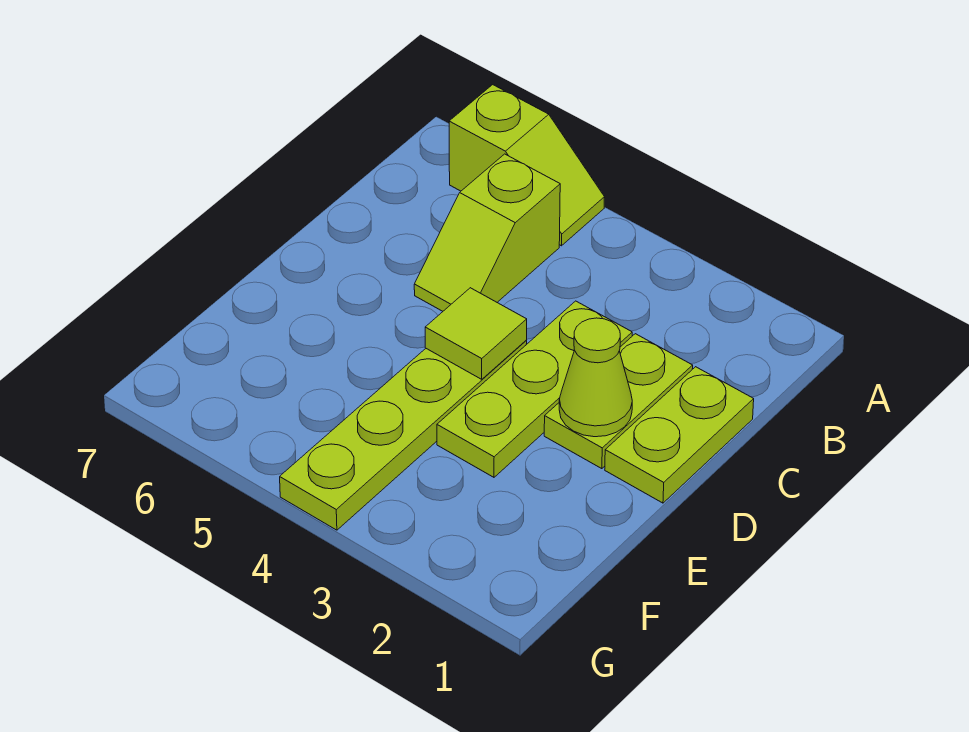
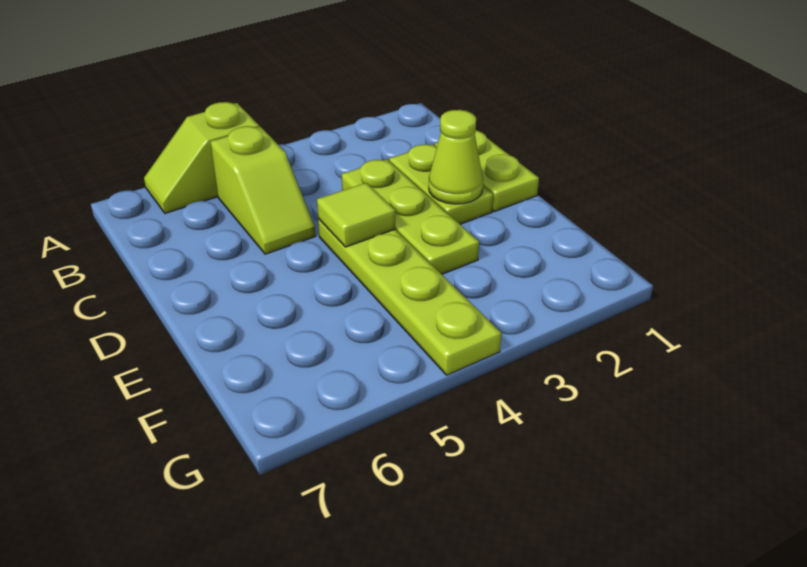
lime 1x2 slope [449,85,605,246] -> lime 1x2 slope turned to [144,102,259,213]

